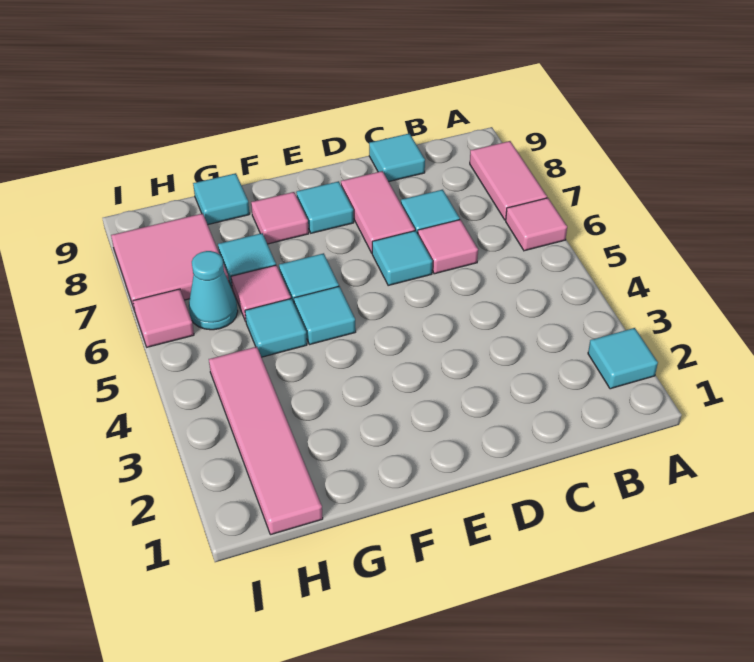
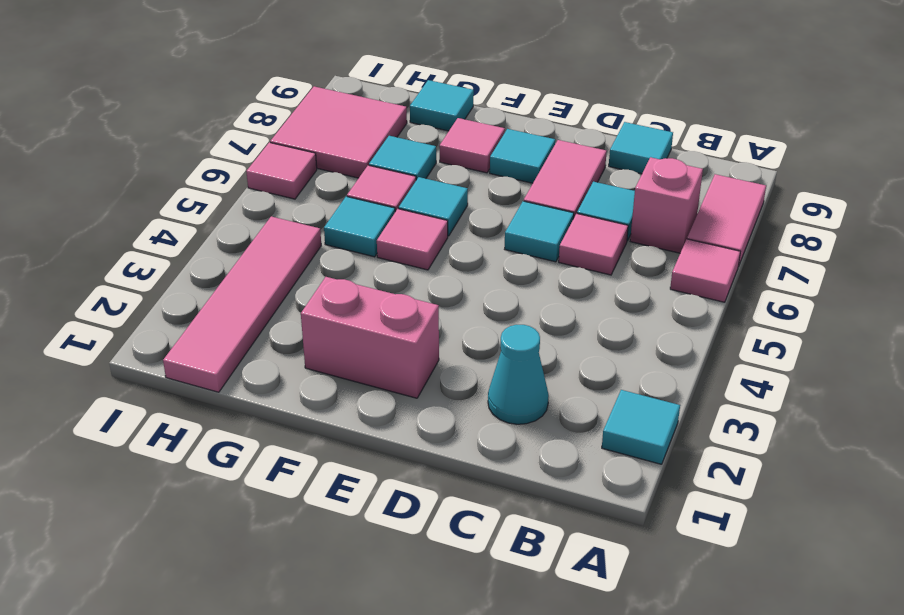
none -> pink 1x1 brick [630,157,703,253]
none -> pink 1x2 brick [301,277,439,398]
cyan 1x1 tile [294,286,356,345] -> pink 1x1 tile [377,209,448,270]
cyan 1x1 cone [189,251,238,330] -> cyan 1x1 cone moved to [488,325,549,424]

